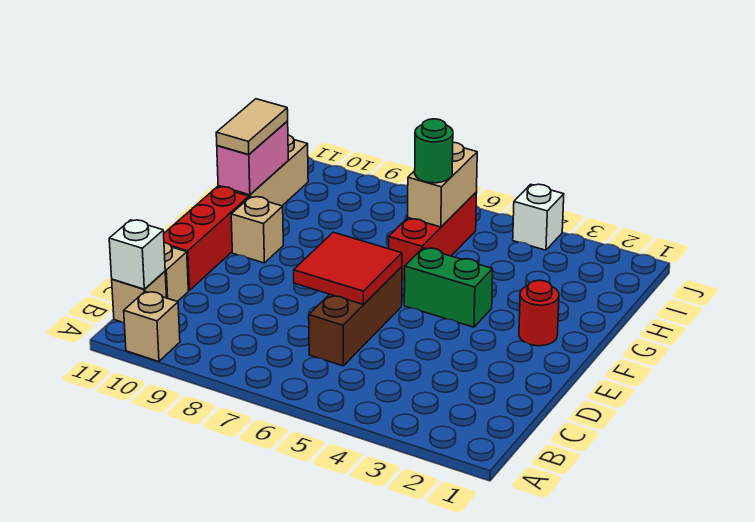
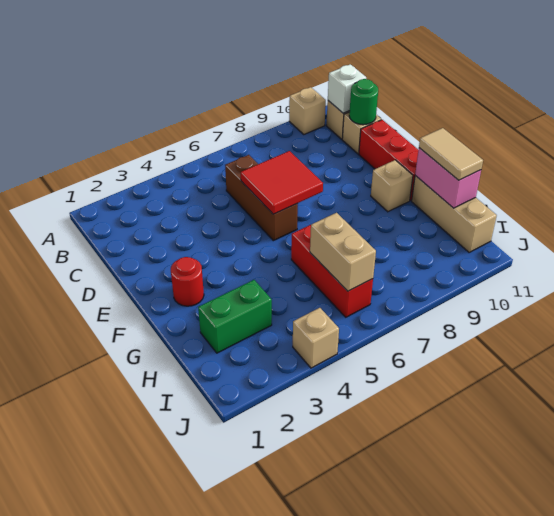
green 1x2 brick [404,248,493,327] -> green 1x2 brick moved to [198,280,272,353]
green 1x1 round brick [415,119,453,183] -> green 1x1 round brick moved to [349,79,378,125]
white 1x1 brick [513,184,564,250] -> tan 1x1 brick [293,308,339,368]

